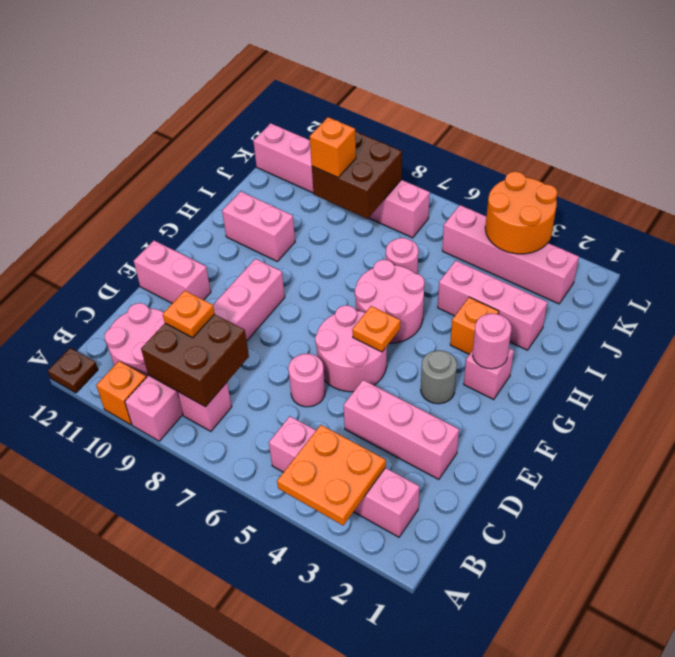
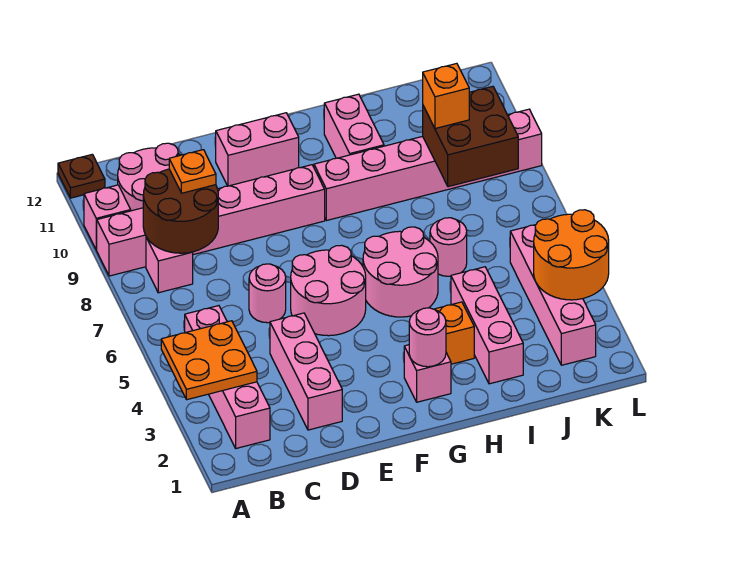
orange 1x1 brick [96,361,146,425] -> pink 1x1 brick [84,185,131,250]
brown 2x2 brick [141,314,249,407] -> brown 2x2 round brick [143,169,218,253]
pink 1x2 brick [134,241,211,303] -> pink 1x2 brick turned to [216,113,299,186]
grey 1x1 round brick [421,350,457,404] -> none
orange 1x1 plate [352,306,400,352] -> none
pink 1x6 brick [253,123,430,238] -> pink 1x6 brick turned to [314,109,542,221]

